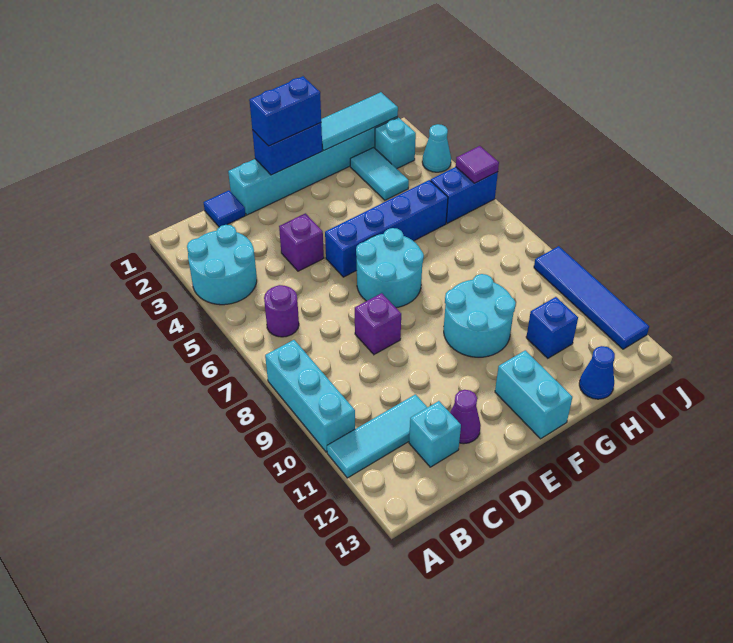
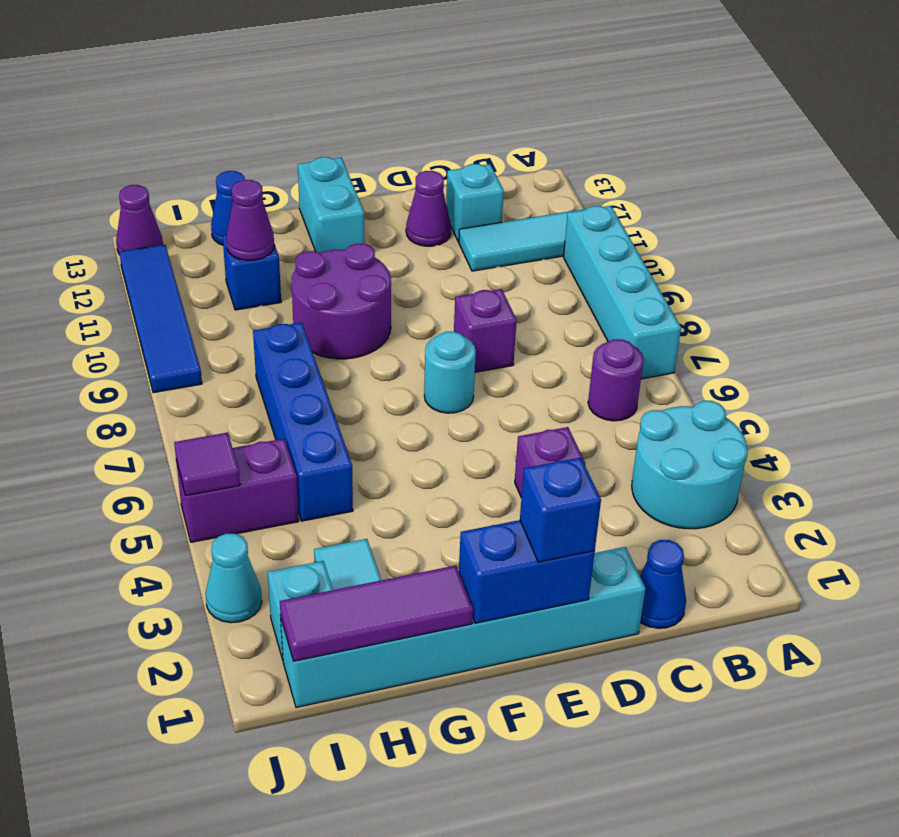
cyan 1x3 brick [265,340,355,452] -> cyan 1x4 brick [564,206,681,379]
blue 1x1 tile [204,190,246,227] -> blue 1x1 cone [640,540,686,628]
blue 1x2 brick [249,76,321,146] -> blue 1x1 brick [520,457,601,562]
blue 1x4 brick [325,180,448,277] -> blue 1x4 brick turned to [253,322,353,521]
cyan 2x2 round brick [356,228,424,308] -> cyan 1x1 round brick [424,332,476,413]
cyan 2x2 round brick [444,274,516,357] -> purple 2x2 round brick [292,244,391,359]
cyan 1x3 tile [321,92,398,150] -> purple 1x3 tile [280,565,473,661]
none -> purple 1x1 cone [226,180,274,261]
blue 1x2 brick [431,167,498,223] -> purple 1x2 brick [176,439,299,542]
none -> purple 1x1 cone [116,185,163,255]

